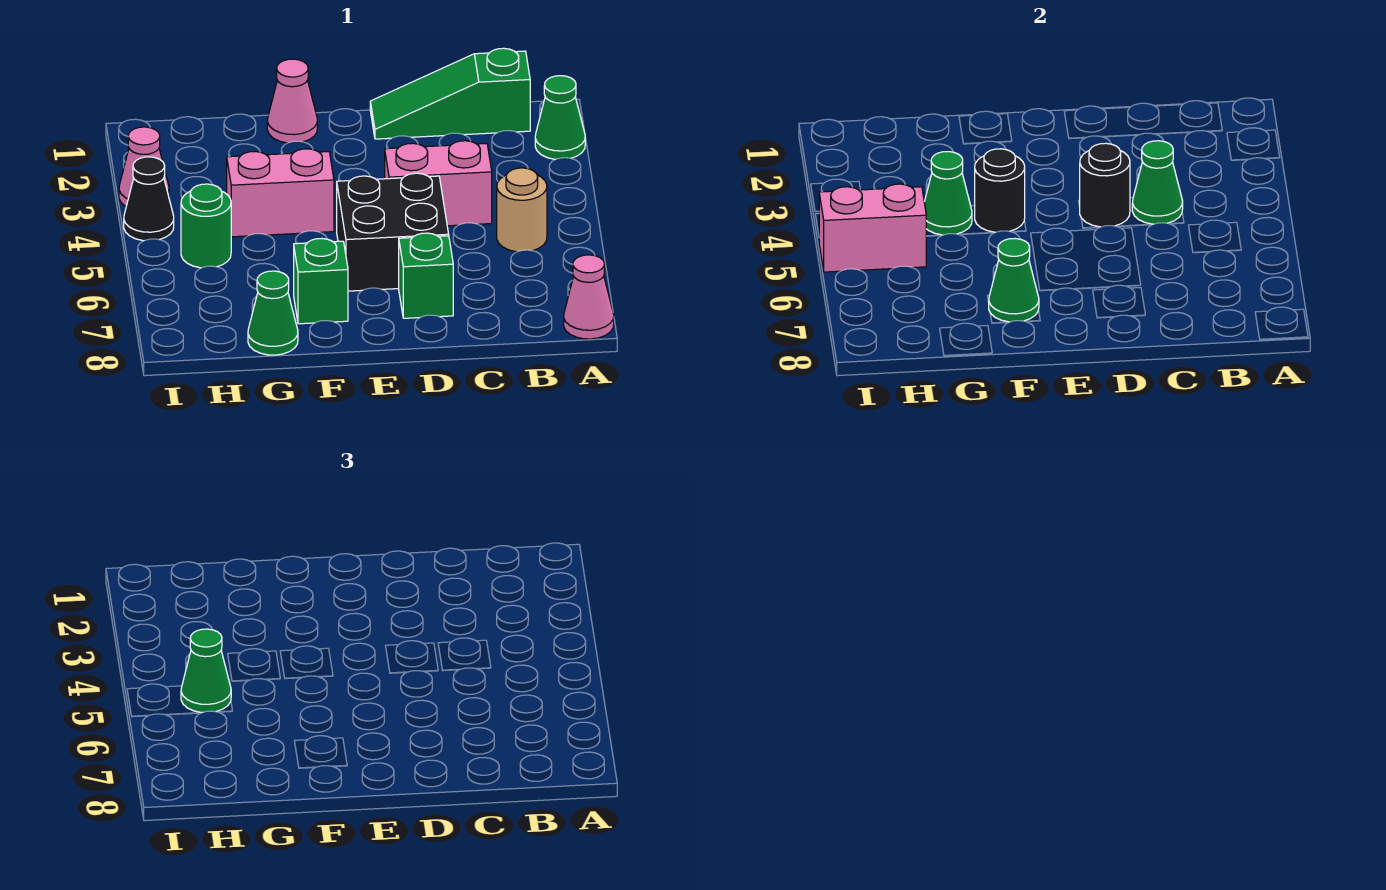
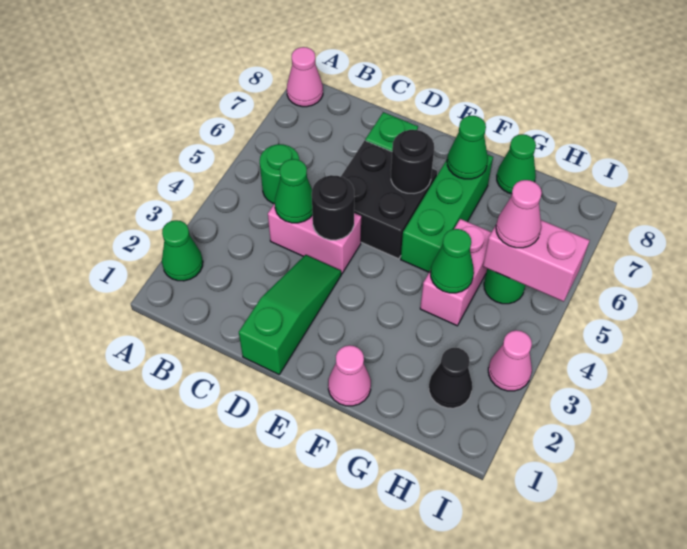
green 1x3 slope [370,48,530,139] -> green 1x3 slope turned to [239,255,341,374]
tan 1x1 round brick [497,168,547,252] -> green 1x1 round brick [260,144,299,204]
pink 1x2 brick [227,149,334,237] -> pink 1x2 brick turned to [420,219,491,326]
black 1x1 round brick [975,149,1025,232] -> black 1x1 round brick moved to [391,130,434,193]
green 1x1 brick [294,239,348,324] -> green 1x3 brick [401,154,493,272]
green 1x1 cone [181,629,231,712] -> pink 1x1 cone [496,180,542,248]
black 1x1 cone [124,157,174,241] -> black 1x1 cone moved to [429,348,472,408]

